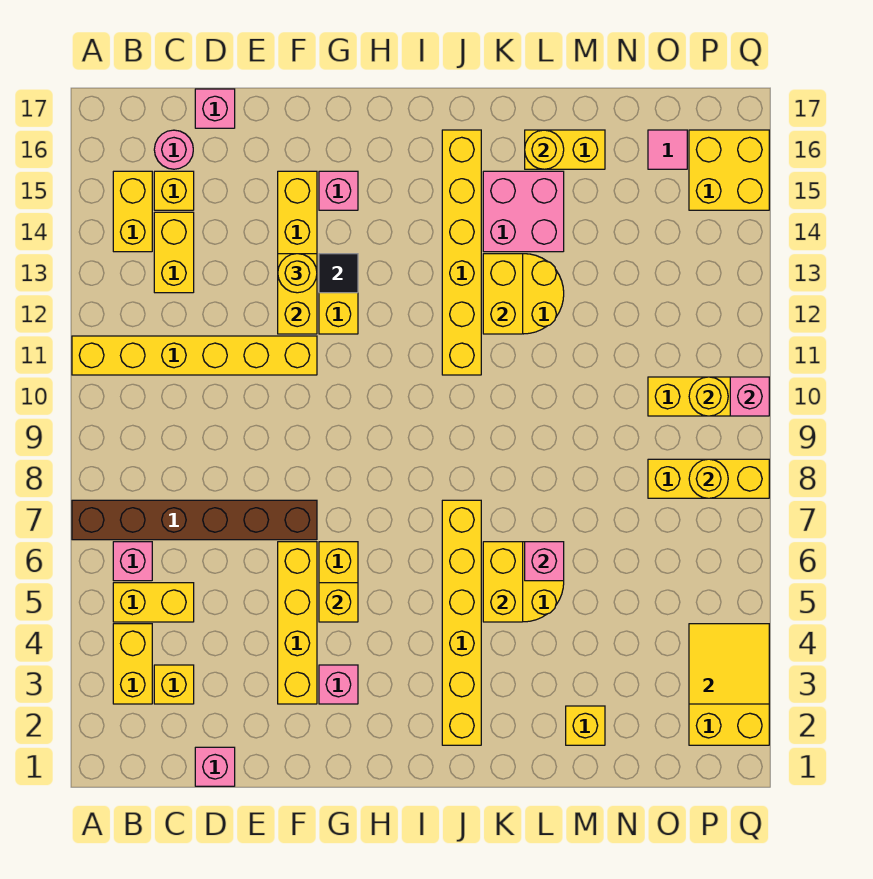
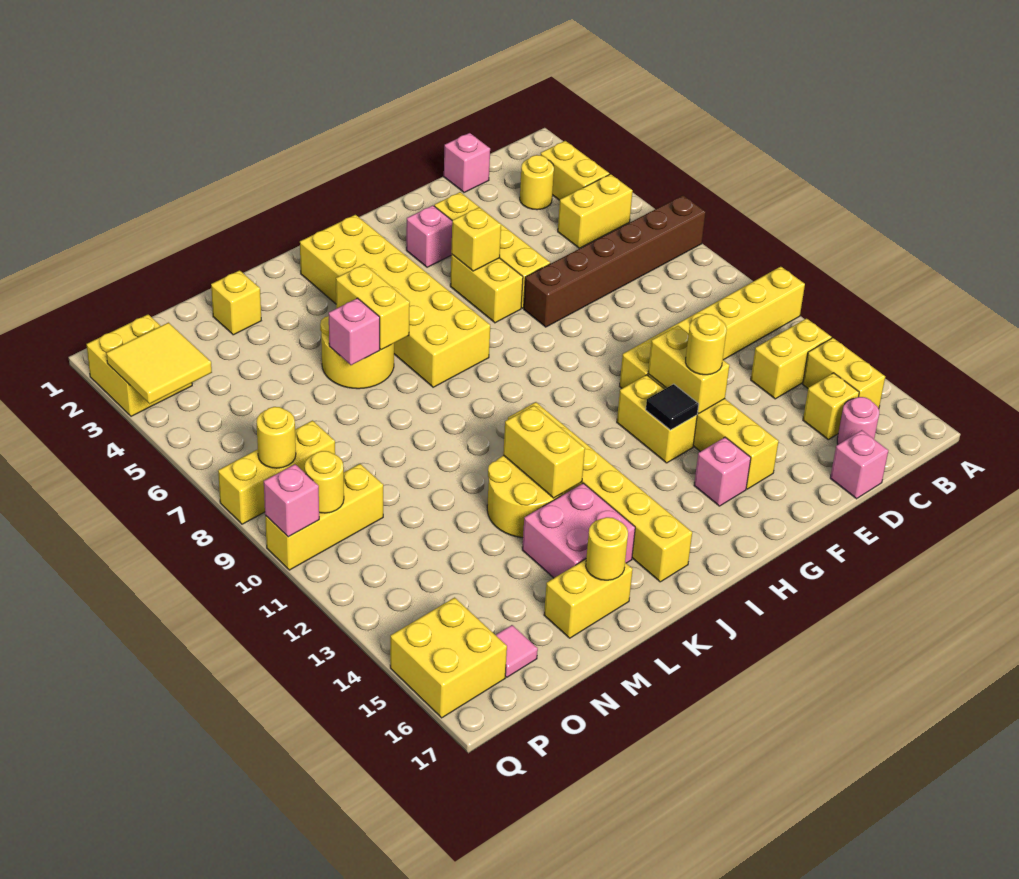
pink 1x1 brick [113,542,152,581] -> none
yellow 1x1 brick [154,665,194,704] -> yellow 1x1 round brick [520,155,554,210]
yellow 1x2 brick [154,212,194,293] -> yellow 1x2 brick turned to [751,318,831,399]
yellow 1x6 brick [442,500,481,745] -> yellow 2x6 brick [300,215,490,387]

